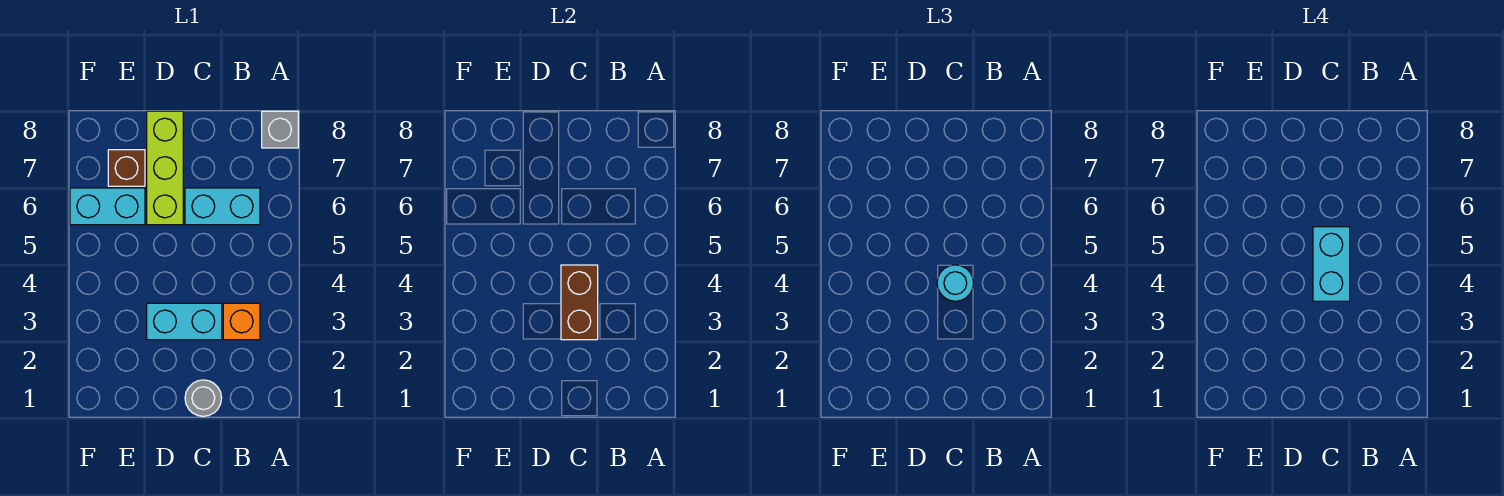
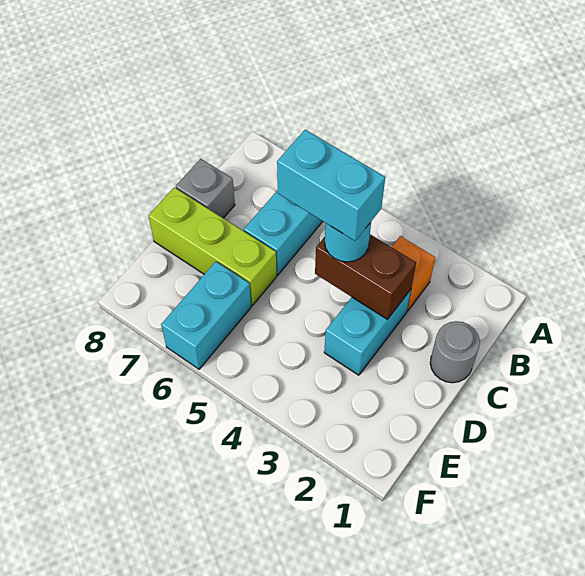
grey 1x1 brick [262,111,298,148] -> grey 1x1 brick moved to [176,159,235,218]
brown 1x1 brick [108,150,145,186] -> none

